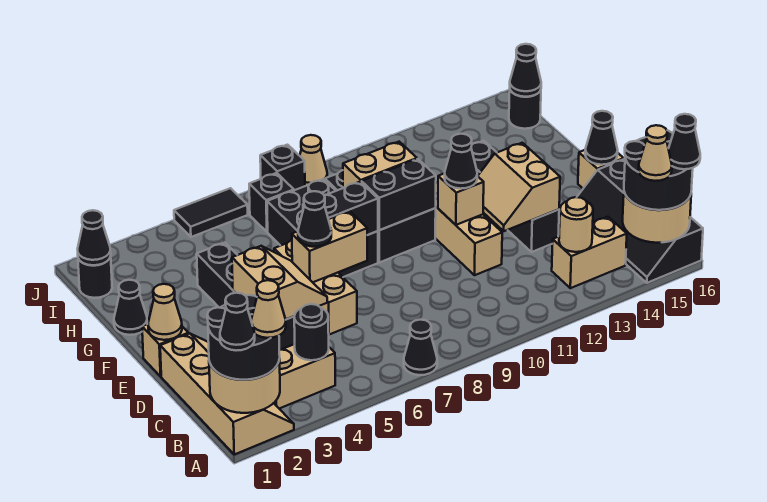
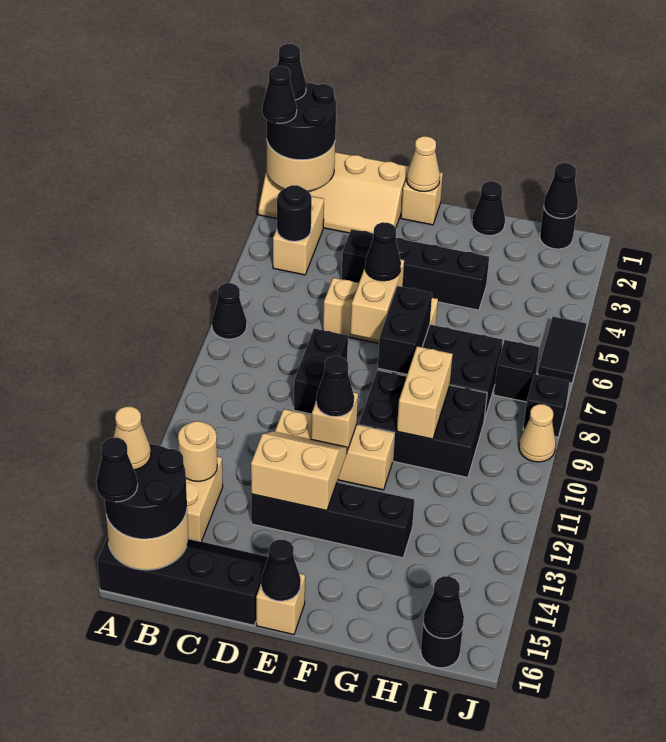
tan 1x1 cone [251,280,286,338] -> black 1x1 cone [262,66,297,123]
tan 2x2 slope [232,246,327,320] -> none
black 1x2 brick [361,159,436,230] -> black 1x2 brick moved to [294,328,348,414]

